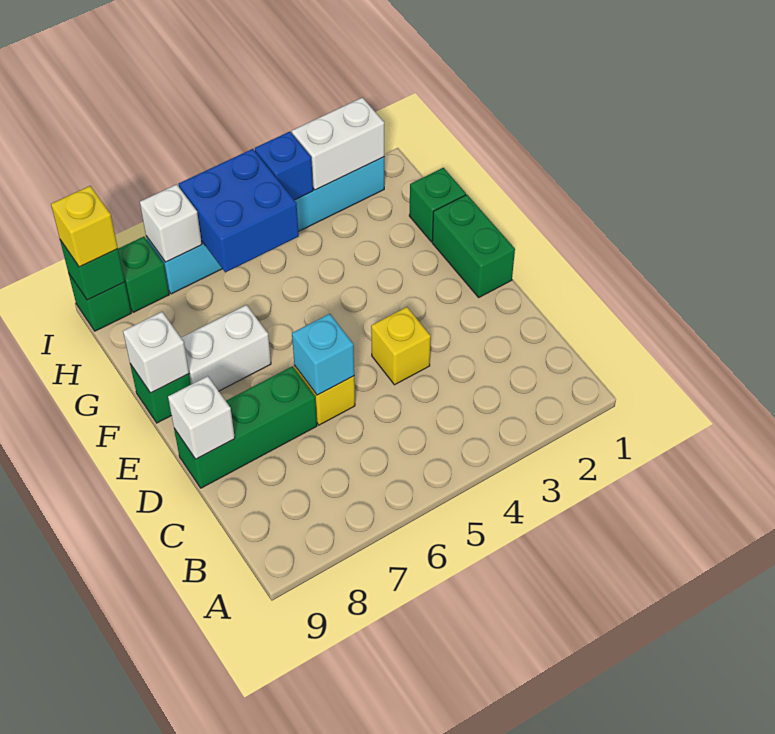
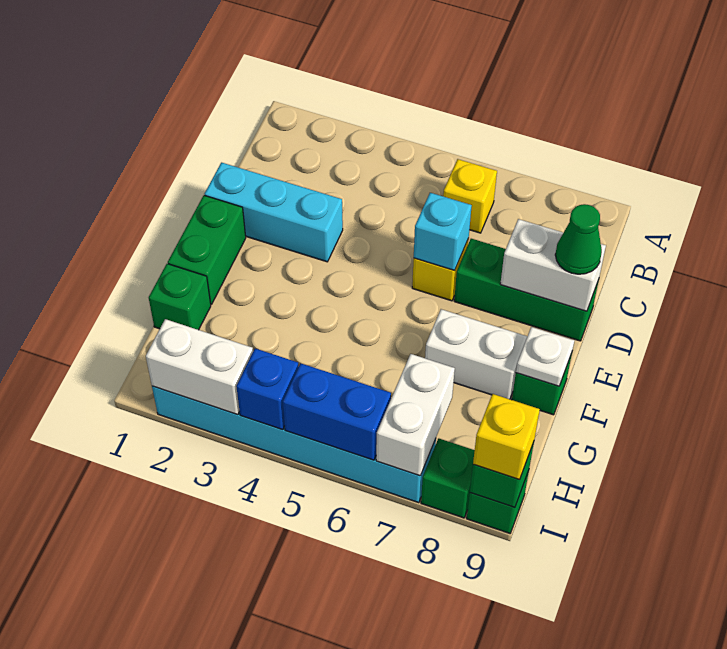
none -> cyan 1x3 brick [205,163,343,262]
yellow 1x1 brick [371,307,431,385] -> yellow 1x1 brick moved to [443,159,497,233]
white 1x1 brick [168,376,235,459] -> white 1x2 brick [500,219,606,311]
none -> green 1x1 cone [555,204,602,274]
white 1x1 brick [123,312,189,393] -> white 1x1 plate [516,327,574,386]
blue 2x2 brick [179,149,299,272] -> blue 1x2 brick [283,364,391,460]
white 1x1 brick [140,184,202,262] -> white 1x2 brick [376,354,455,476]

